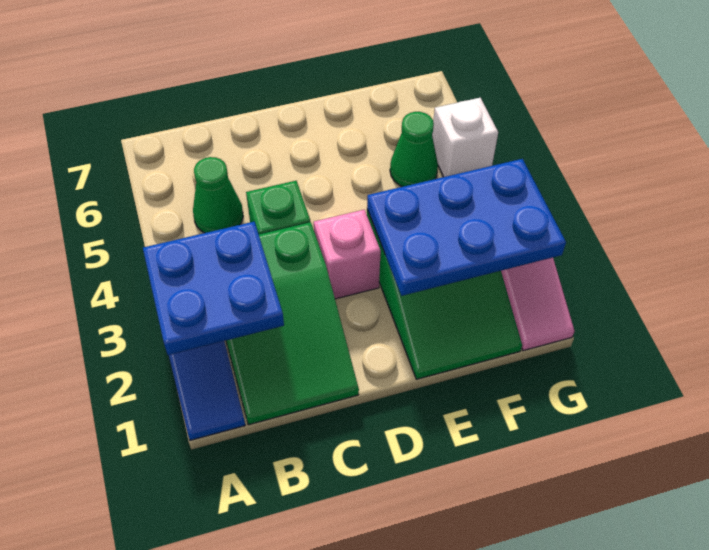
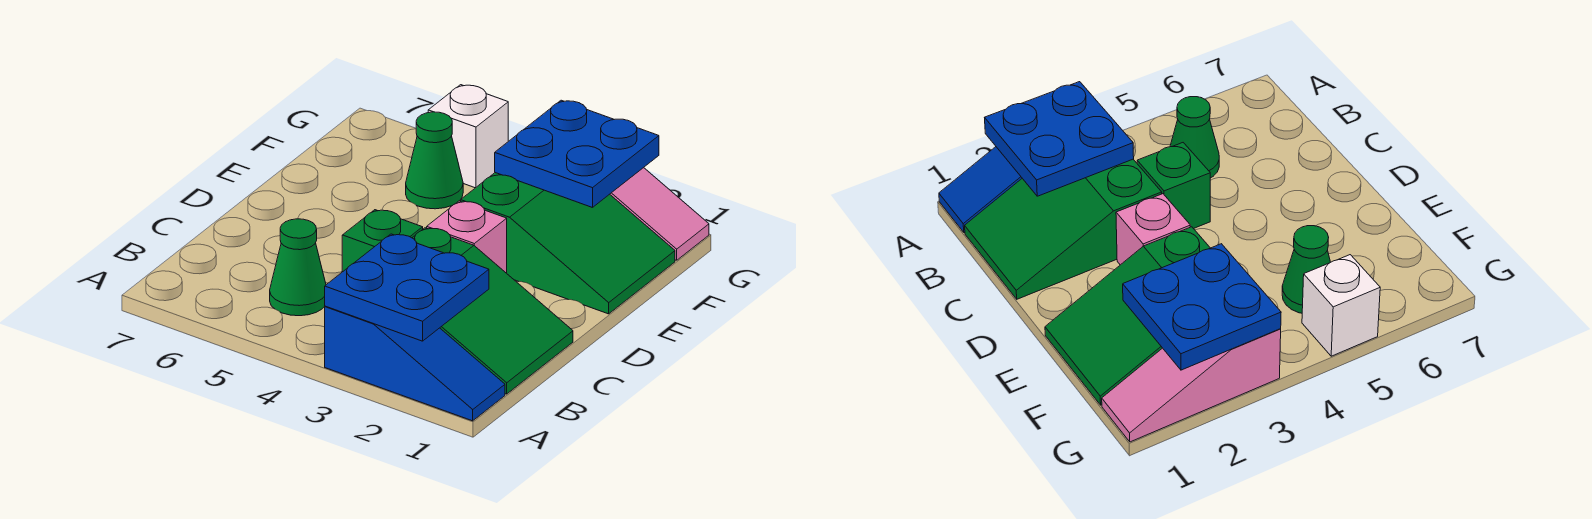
blue 2x3 plate [367,159,566,296] -> blue 2x2 plate [495,100,659,208]

